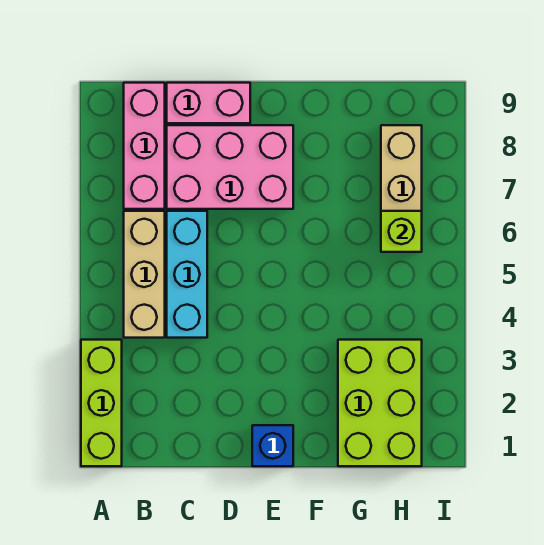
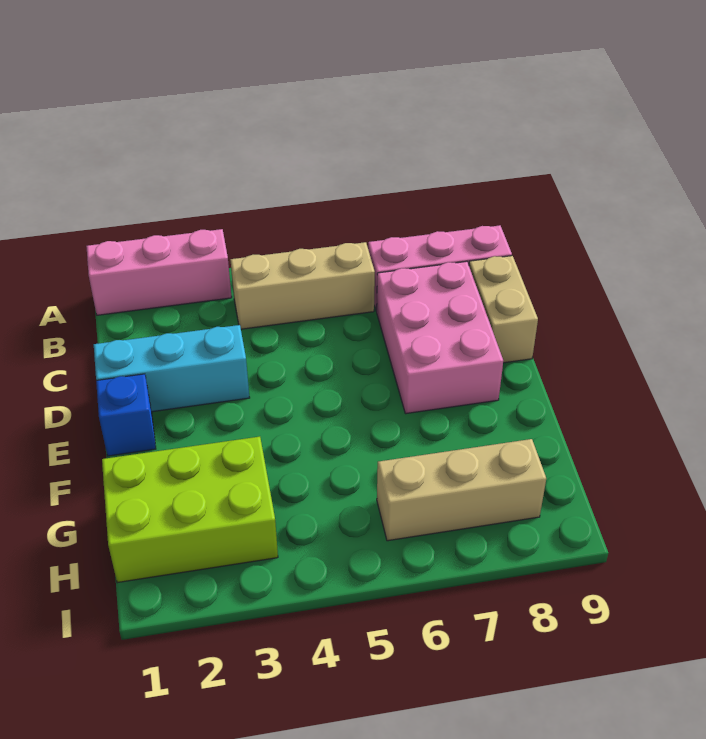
lime 1x3 brick [81,340,122,466] -> pink 1x3 brick [86,229,232,315]
cyan 1x3 brick [167,211,207,338] -> cyan 1x3 brick moved to [94,325,250,412]
pink 1x2 brick [167,83,250,123] -> tan 1x2 brick [469,256,538,363]
lime 1x1 brick [381,211,422,252] -> none

